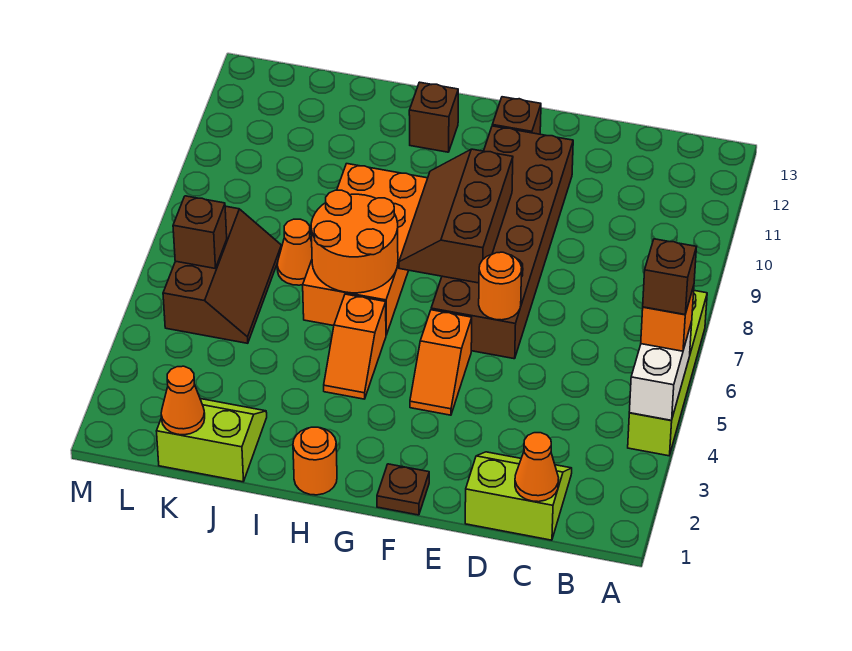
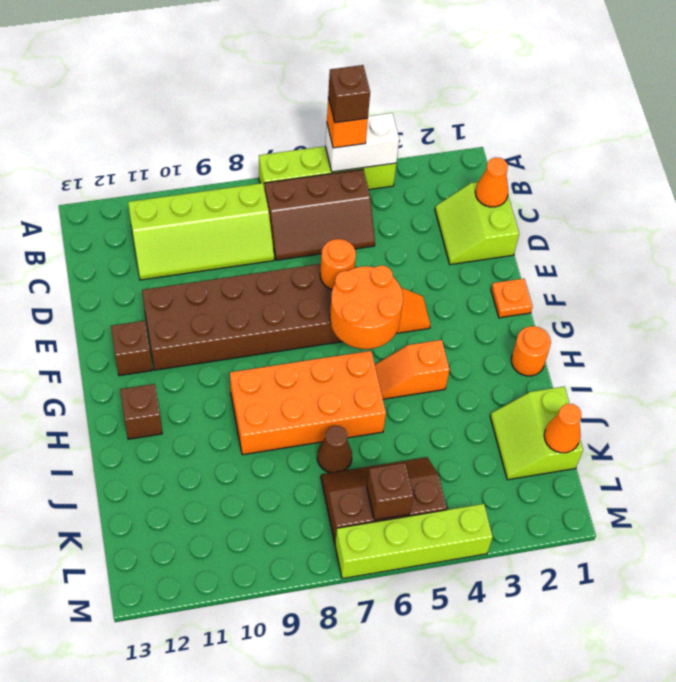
none -> lime 2x4 slope [128,183,274,280]
brown 1x1 plate [377,464,429,515] -> orange 1x1 plate [491,279,532,318]
brown 2x3 slope [399,149,513,283] -> brown 2x3 slope moved to [265,169,375,260]
orange 1x2 slope [324,294,386,399] -> orange 1x2 slope turned to [375,340,449,399]
orange 2x2 round brick [311,190,398,293] -> orange 2x2 round brick moved to [330,266,403,349]
orange 1x1 cone [277,219,312,285] -> brown 1x1 cone [317,426,352,473]
none -> lime 1x4 brick [335,504,493,579]

